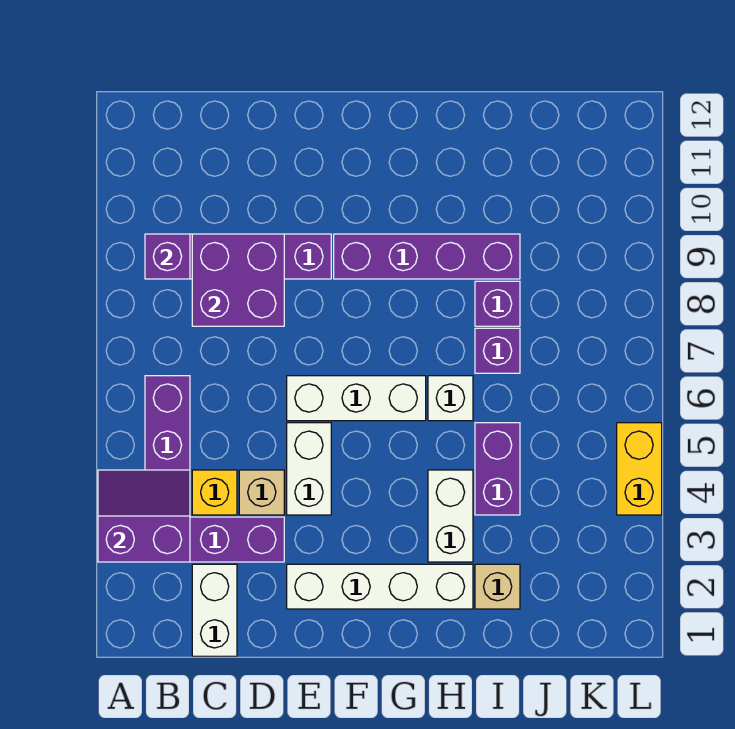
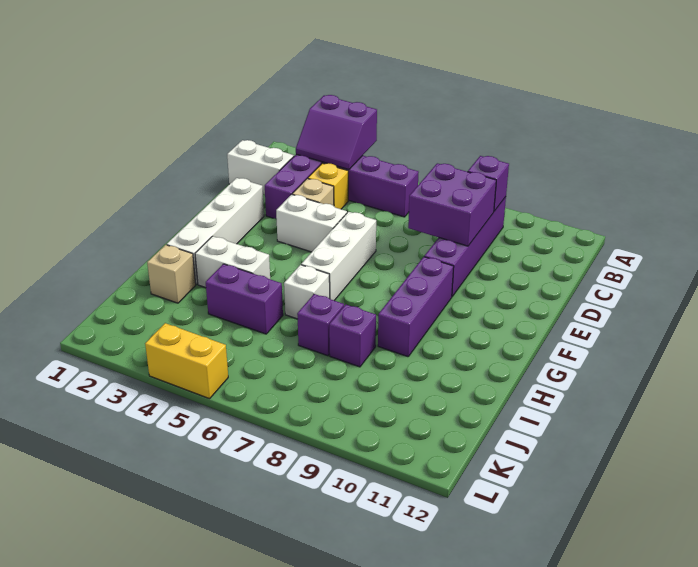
purple 2x2 slope [98,470,190,562] -> purple 2x2 slope turned to [296,95,377,170]
purple 1x4 brick [334,234,520,279] -> purple 1x3 brick [378,257,454,357]

